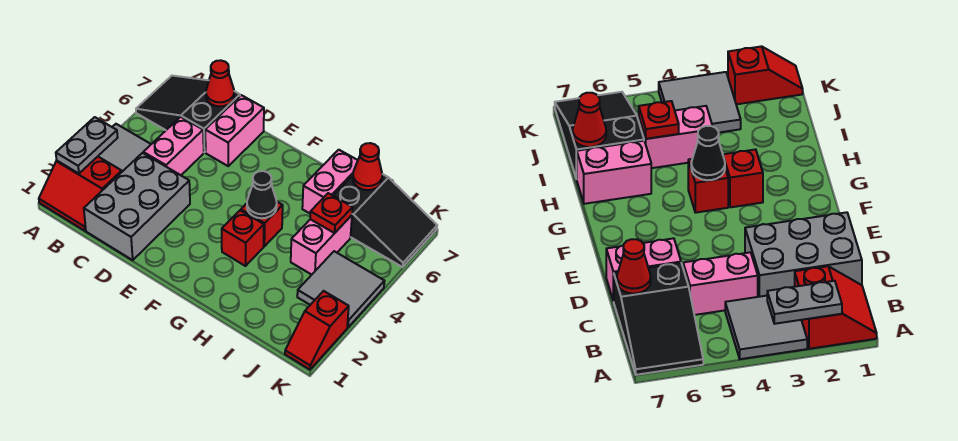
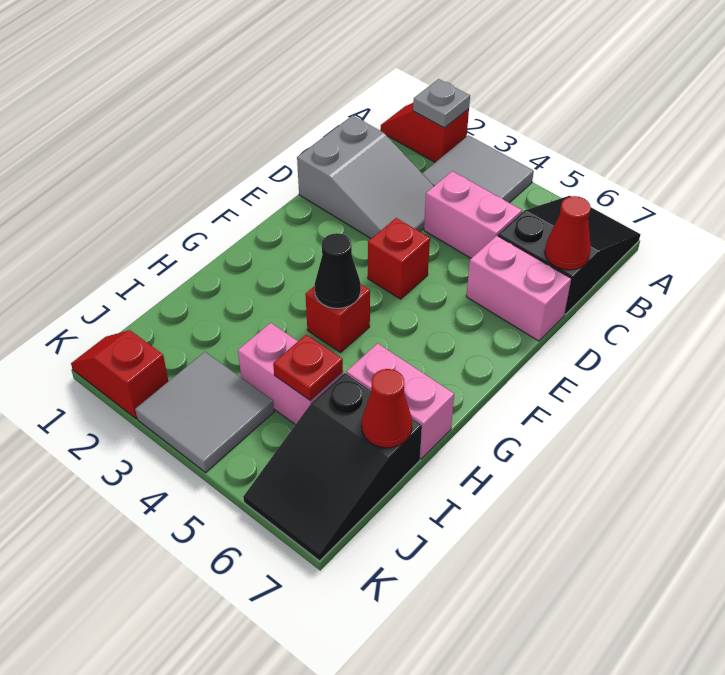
red 2x2 slope [39,157,122,231] -> red 1x2 slope [380,103,469,162]
grey 1x2 plate [56,117,118,174] -> grey 1x1 plate [413,79,470,128]
grey 2x3 brick [84,153,190,260] -> grey 2x3 slope [297,115,434,238]
red 1x1 brick [222,210,264,266] -> red 1x1 brick moved to [368,218,430,299]

